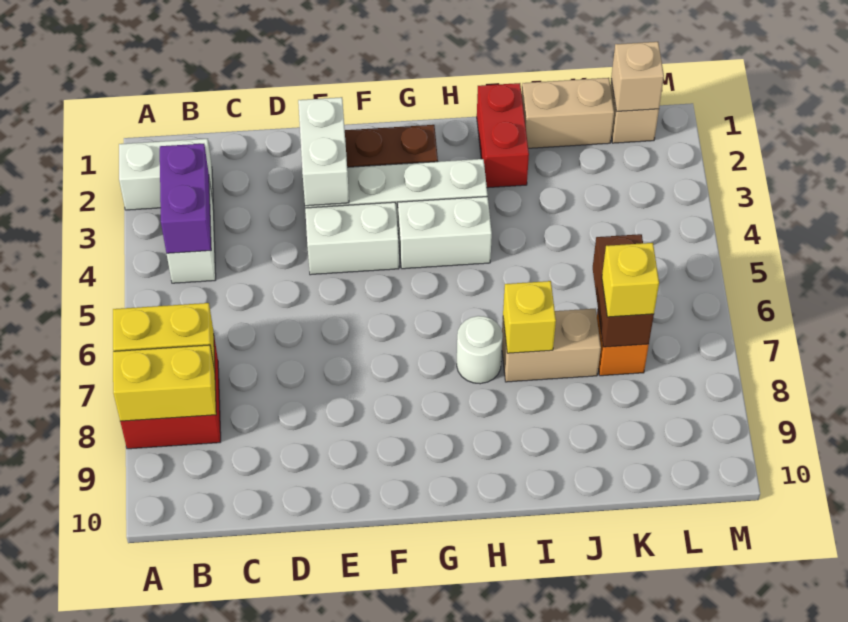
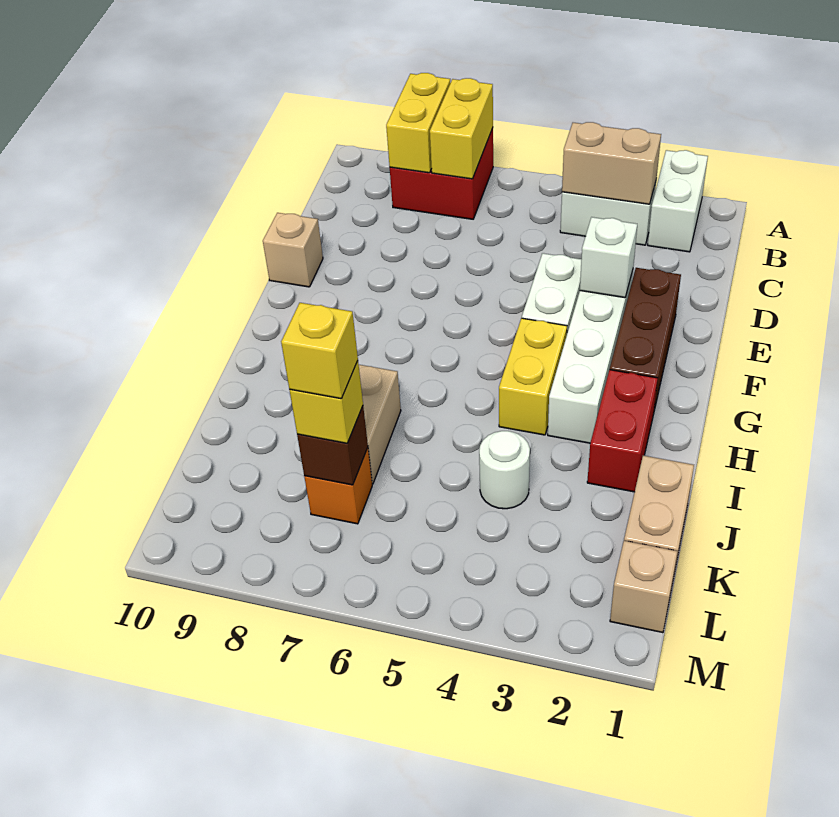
purple 1x2 brick [160,144,211,253] -> tan 1x2 brick [562,122,661,204]
white 1x2 brick [298,97,349,206] -> white 1x1 brick [580,217,637,298]
white 1x2 brick [398,197,492,269] -> yellow 1x2 brick [499,318,567,435]
white 1x1 round brick [457,316,503,384] -> white 1x1 round brick moved to [479,431,530,509]
red 1x2 brick [477,83,529,188] -> red 1x2 brick turned to [587,370,658,492]
yellow 1x1 brick [503,281,556,353] -> yellow 1x1 brick moved to [281,303,358,399]
brown 1x2 brick [593,234,654,347] -> brown 1x1 brick [297,406,368,485]
tan 1x1 brick [611,42,664,112] -> tan 1x1 brick moved to [263,213,323,287]

